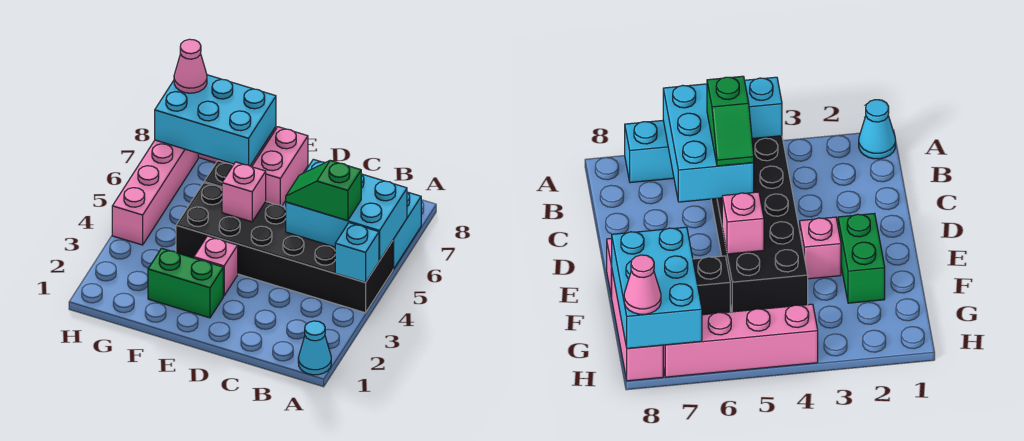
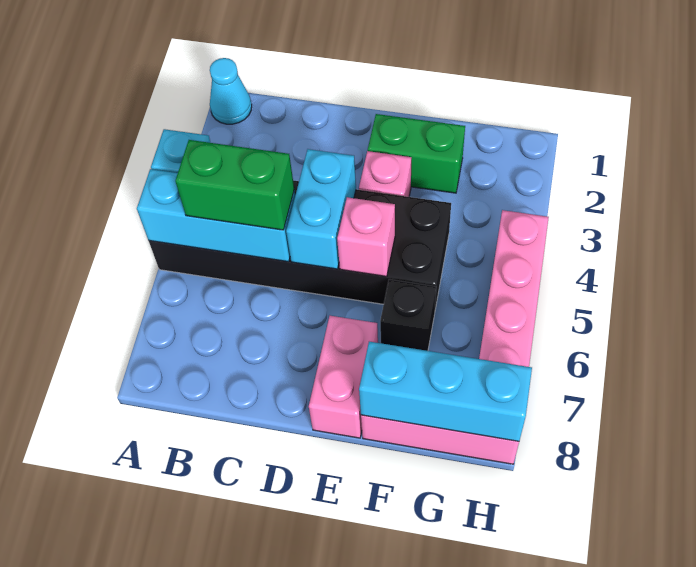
cyan 2x3 brick [286,159,407,261] -> cyan 1x3 brick [137,169,295,262]
cyan 1x2 brick [393,192,421,269] -> cyan 1x2 brick moved to [286,149,356,269]
green 1x2 slope [286,160,361,221] -> green 1x2 brick [175,140,294,230]
cyan 2x3 brick [155,75,276,166] -> cyan 1x3 brick [359,342,532,441]
pink 1x1 cone [174,39,207,93] -> none

